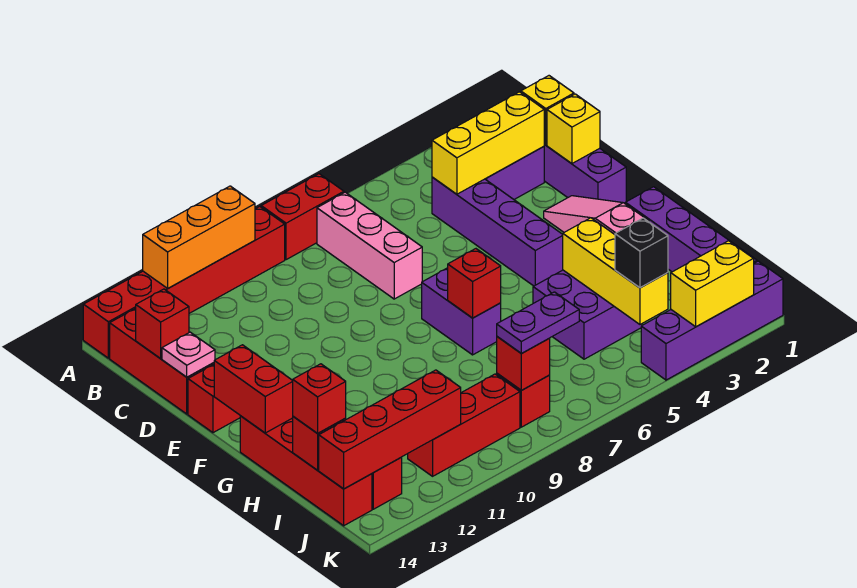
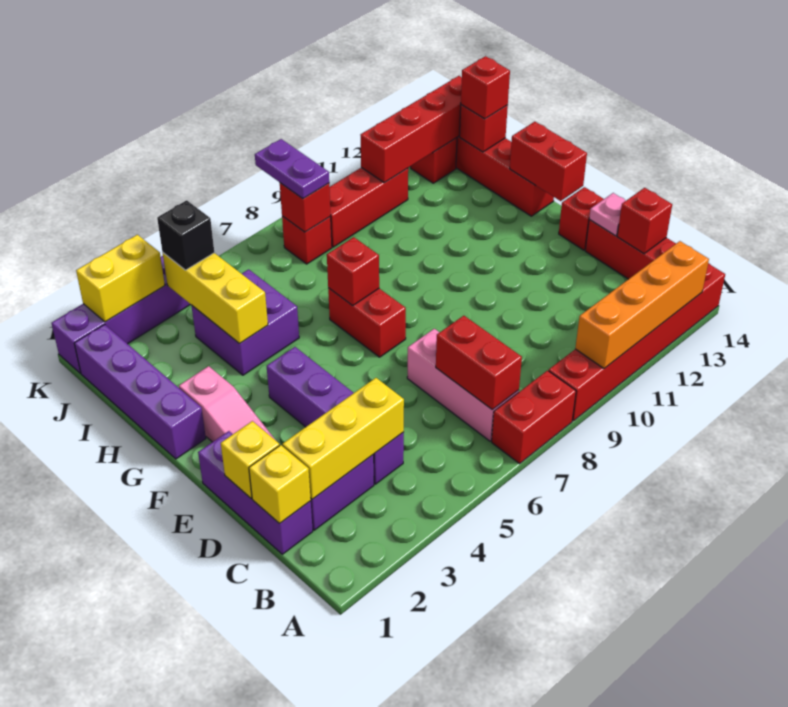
orange 1x3 brick [143,186,255,288] -> orange 1x4 brick [575,241,709,368]
none -> red 1x2 brick [436,316,522,410]
purple 1x2 brick [422,268,501,355] -> red 1x2 brick [328,288,406,357]
purple 1x2 plate [497,292,579,354] -> purple 1x2 plate turned to [255,139,329,199]

